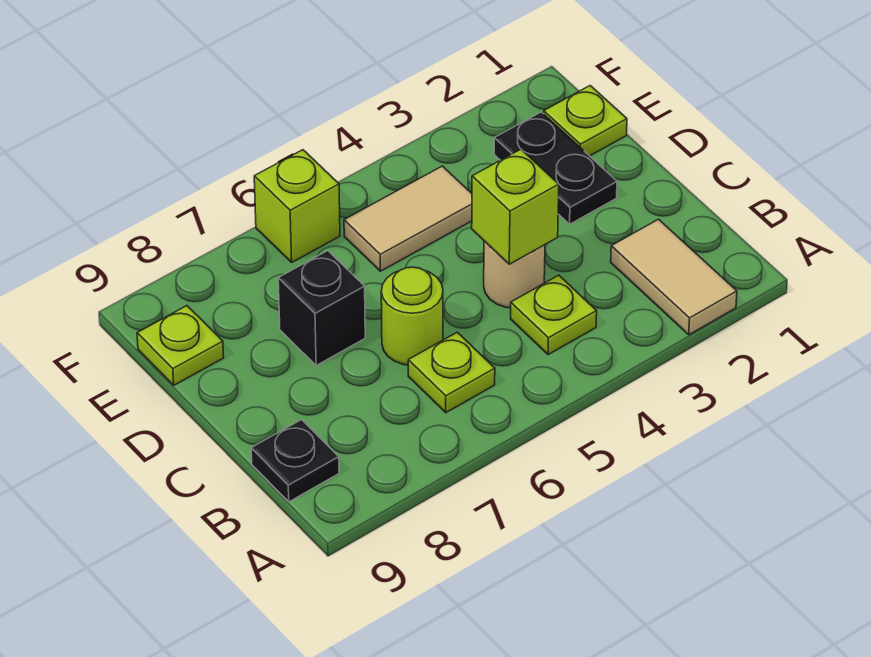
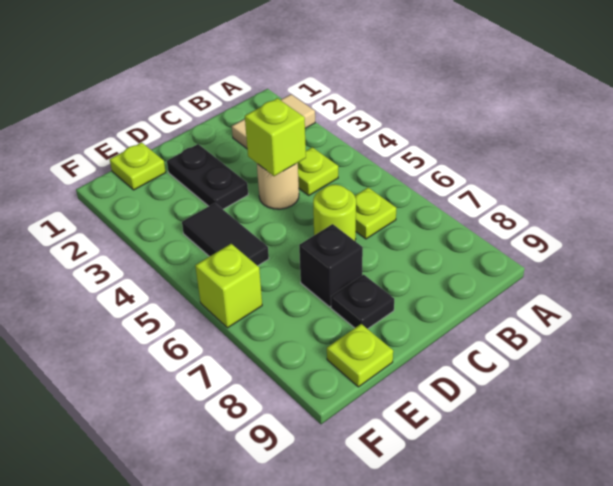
black 1x1 plate [251,420,339,502] -> black 1x1 plate moved to [331,275,394,329]
black 1x2 plate [494,112,617,224] -> black 1x2 plate turned to [167,144,248,209]
tan 1x2 tile [344,166,472,271] -> black 1x2 tile [182,203,269,266]

